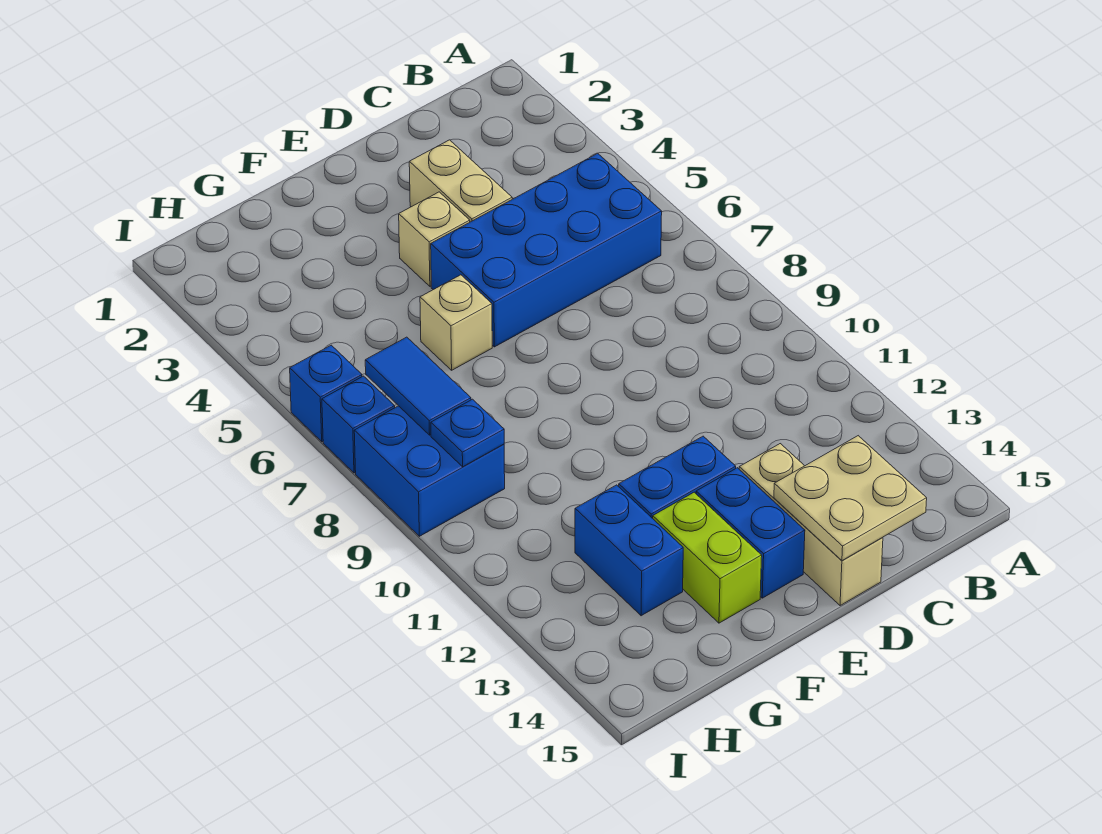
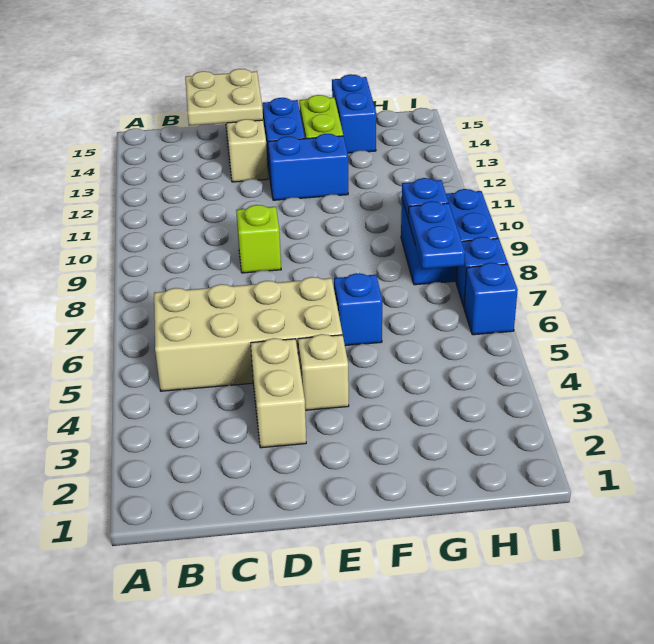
blue 2x4 brick [431,153,662,347] -> tan 2x4 brick [154,277,342,391]
none -> lime 1x1 brick [236,205,281,273]
tan 1x1 brick [420,275,492,370] -> blue 1x1 brick [334,273,382,346]
blue 1x2 brick [575,485,683,616] -> blue 1x2 brick moved to [332,74,376,153]
blue 1x2 tile [365,337,471,435] -> blue 1x2 plate [408,201,465,269]

